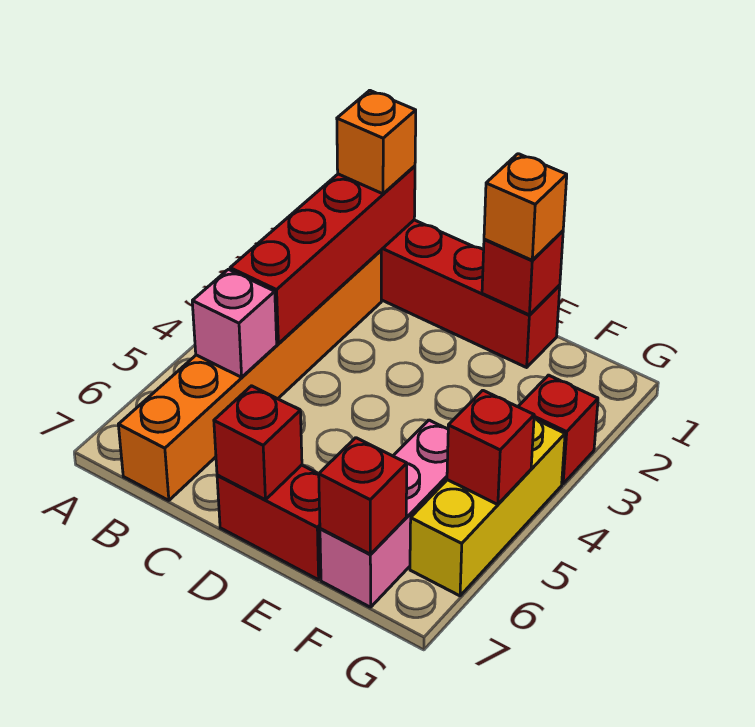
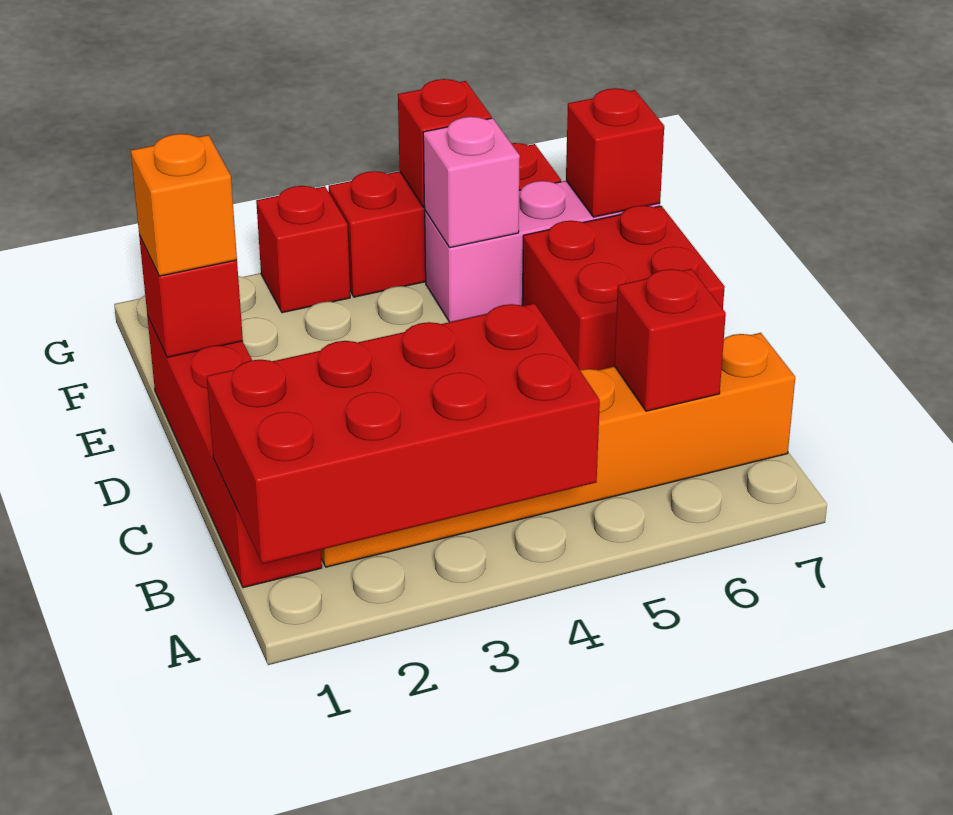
red 1x4 brick [230,166,415,344] -> red 2x4 brick [207,303,600,564]
orange 1x1 brick [337,90,416,194] -> none
pink 1x1 brick [192,269,277,377] -> pink 1x1 brick moved to [423,117,520,248]
red 1x2 brick [217,465,321,580] -> red 2x2 brick [522,206,725,370]
red 1x1 brick [214,386,302,500] -> red 1x1 brick moved to [614,269,726,411]
yellow 1x3 brick [410,418,565,596] -> red 1x3 brick [329,143,561,297]

